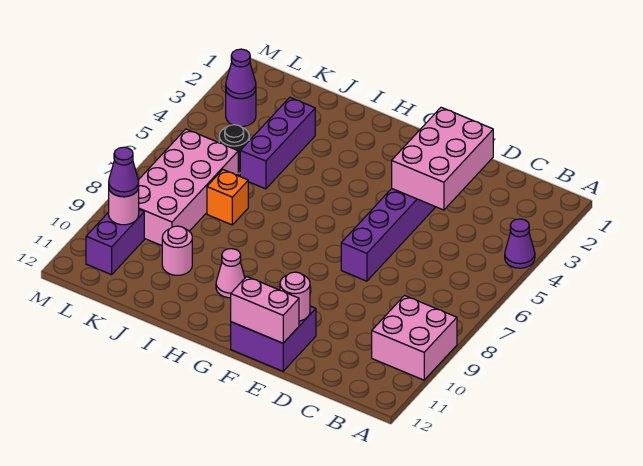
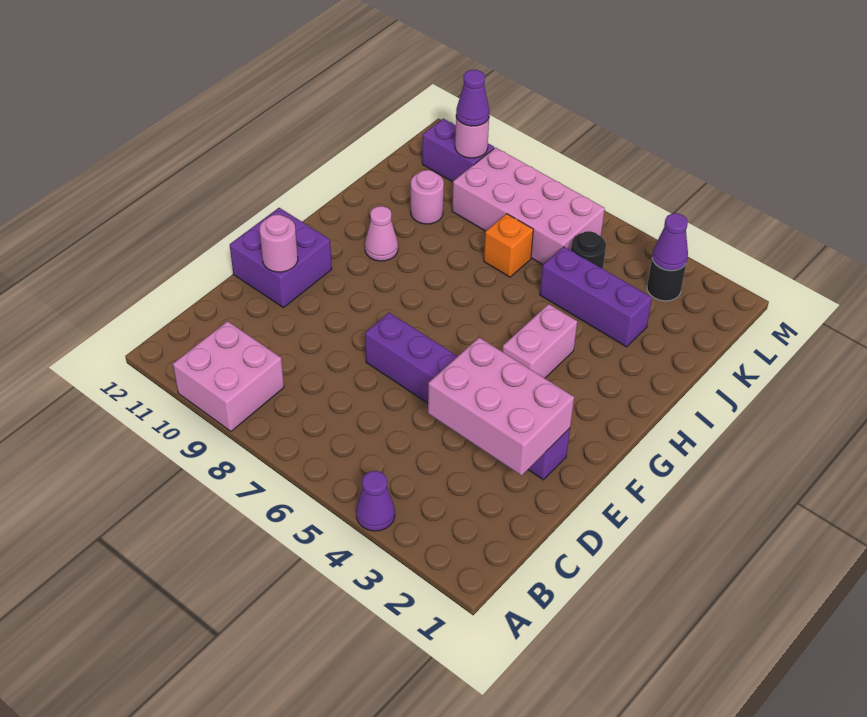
pink 1x2 brick [231,277,299,343] -> pink 1x2 brick moved to [503,304,577,378]
purple 1x1 round brick [226,90,256,127] -> black 1x1 round brick [647,259,686,301]

